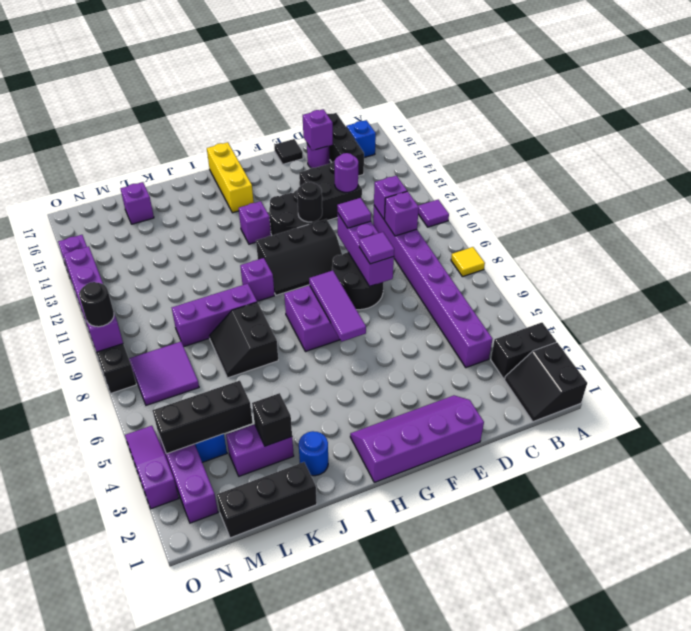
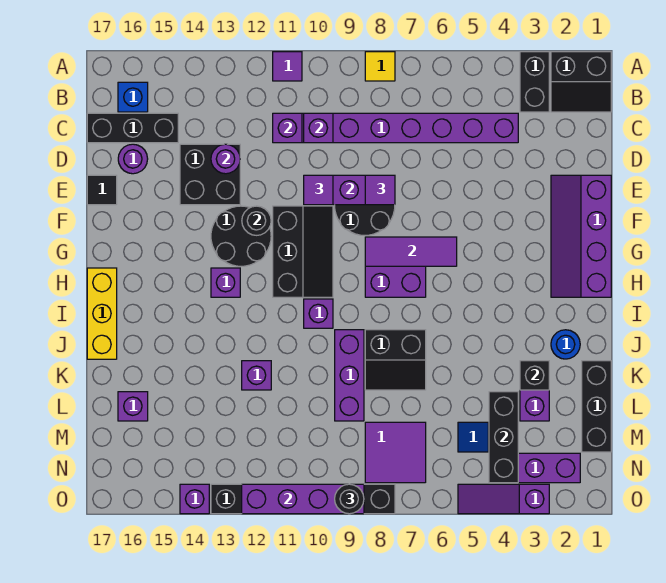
purple 1x1 brick [303,109,333,150] -> purple 1x1 brick moved to [242,361,271,390]
yellow 1x3 brick [207,142,254,213] -> yellow 1x3 brick turned to [87,268,117,359]

